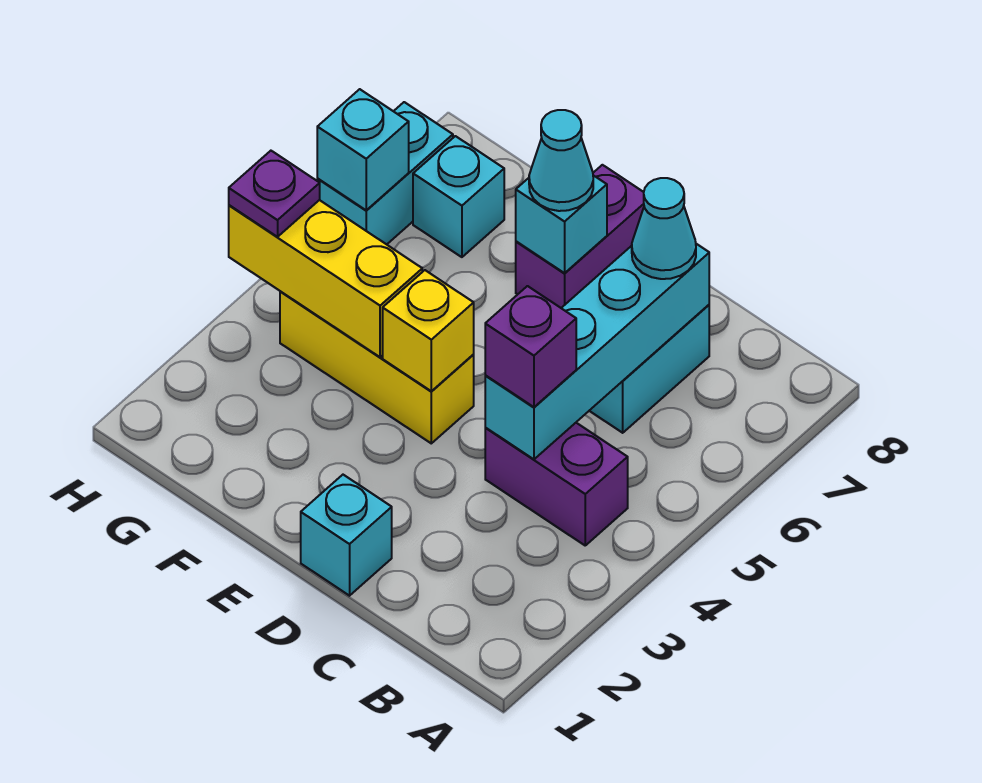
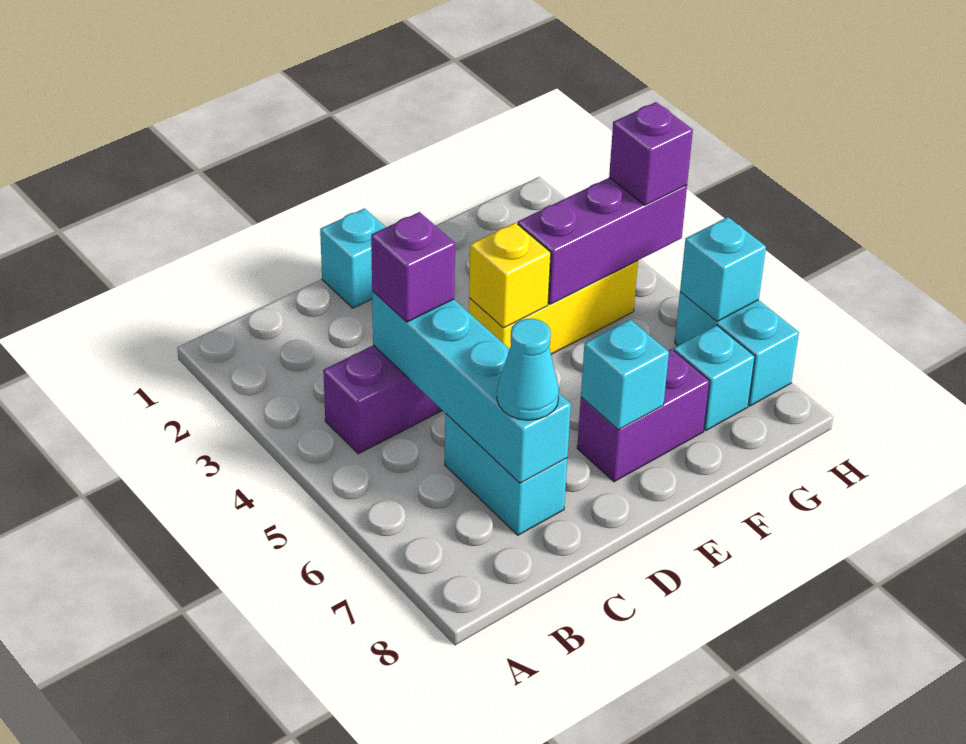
purple 1x2 brick [516,165,644,308] -> purple 1x2 brick turned to [577,349,710,482]
cyan 1x1 cone [529,110,593,211] -> none
yellow 1x3 brick [229,200,422,357] -> purple 1x3 brick [518,177,687,304]
purple 1x1 plate [229,151,320,237] -> purple 1x1 brick [609,102,693,205]

